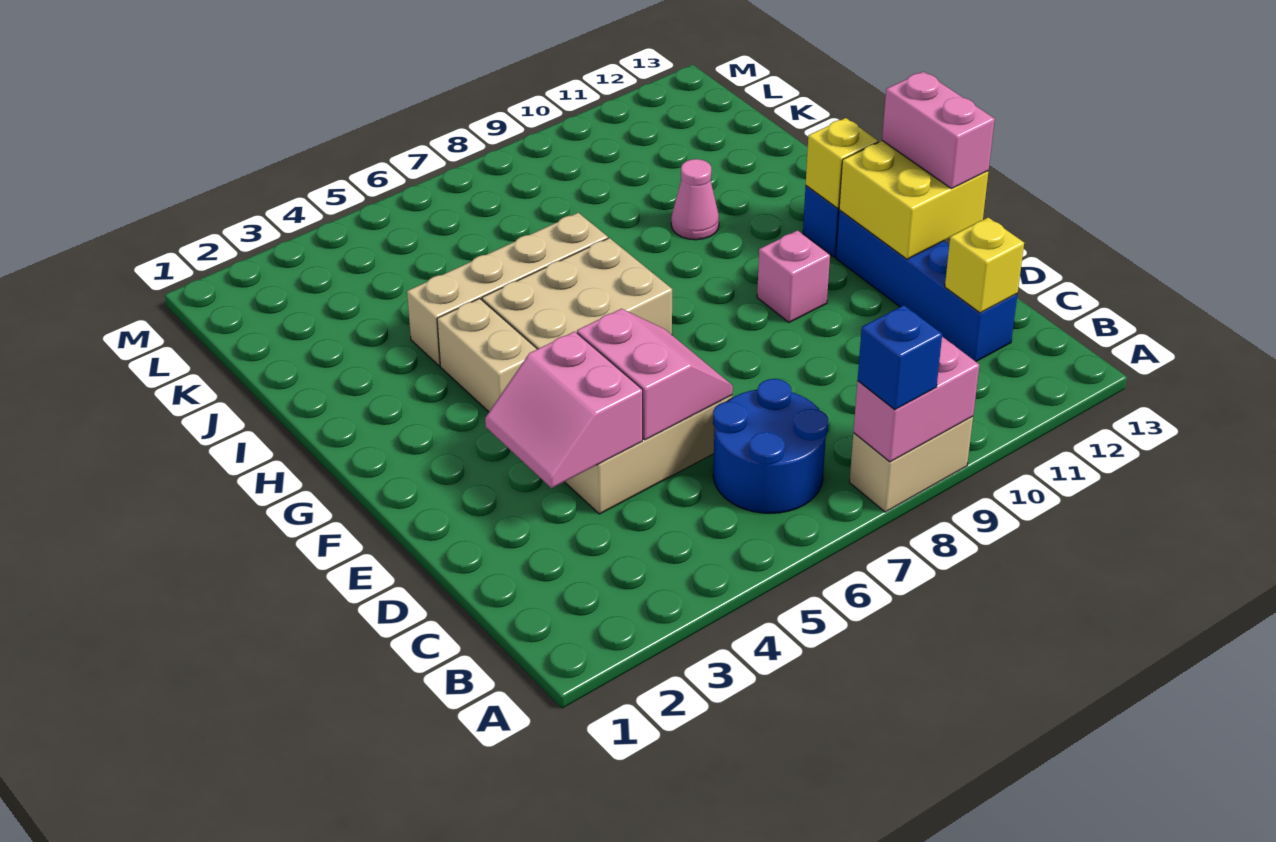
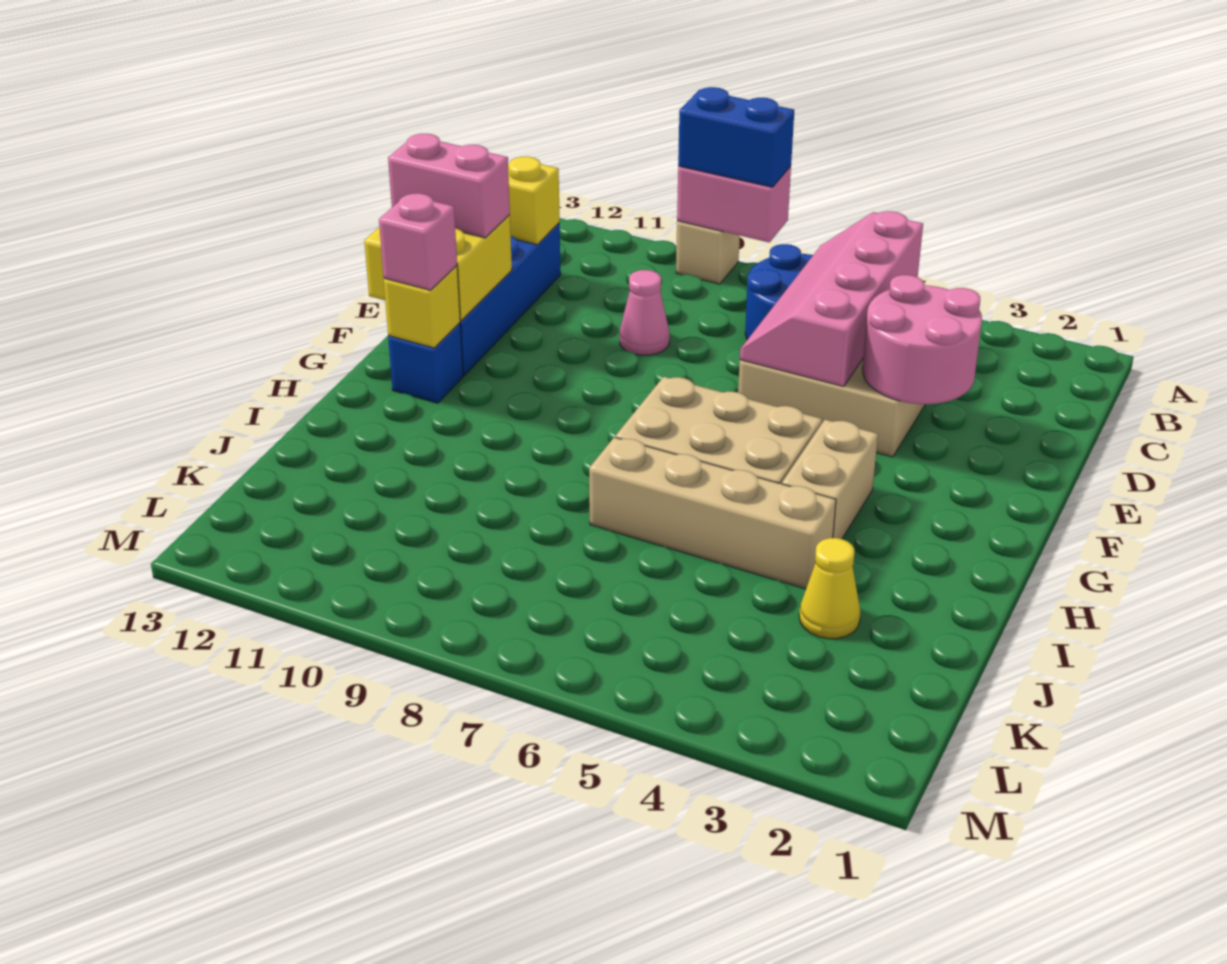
tan 1x2 brick [849,416,973,512] -> tan 1x1 brick [676,221,740,284]
blue 1x1 brick [858,305,942,410] -> blue 1x2 brick [678,87,794,187]
pink 2x2 slope [485,331,643,488] -> pink 2x2 round brick [862,275,982,404]
pink 2x2 slope [577,309,733,440] -> pink 2x4 slope [740,211,923,386]
pink 1x2 brick [882,72,995,189] -> pink 1x2 brick turned to [388,134,510,238]
pink 1x1 brick [757,231,830,322] -> pink 1x1 brick moved to [379,193,457,290]
pink 1x1 cone [671,159,719,240] -> pink 1x1 cone moved to [620,270,670,355]
none -> yellow 1x1 cone [799,538,860,639]

